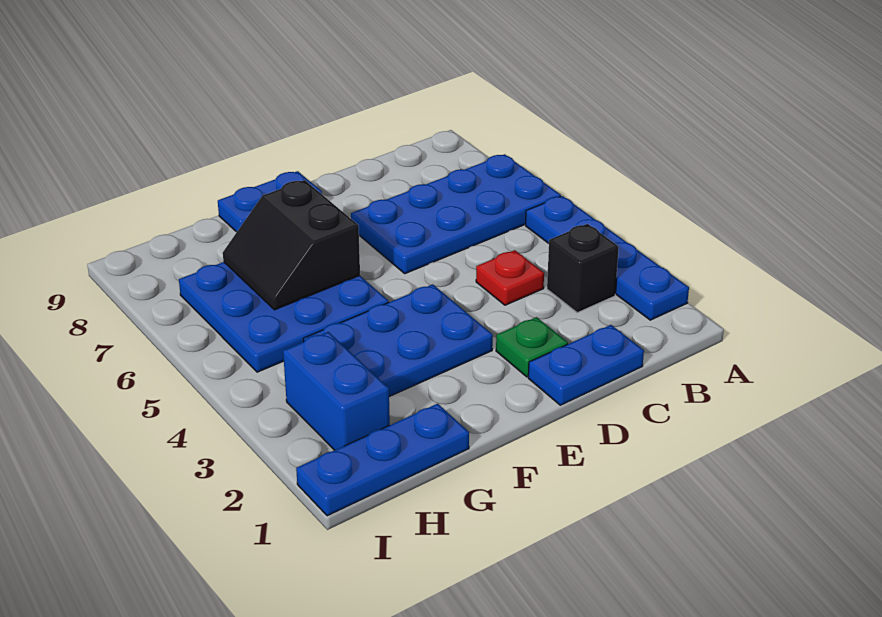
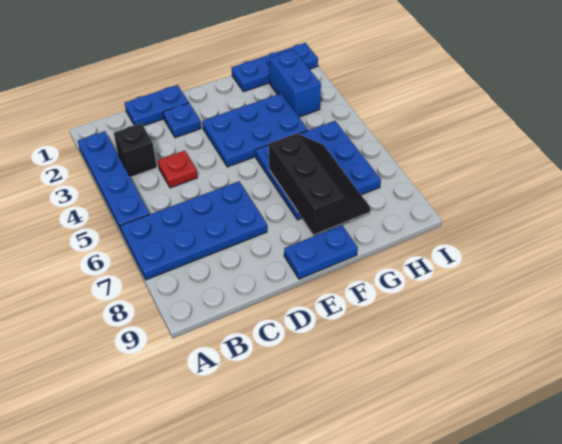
green 1x1 plate [496,317,568,377] -> blue 1x1 plate [163,103,201,138]
black 2x2 slope [223,180,360,310] -> black 2x3 slope [269,133,370,235]

